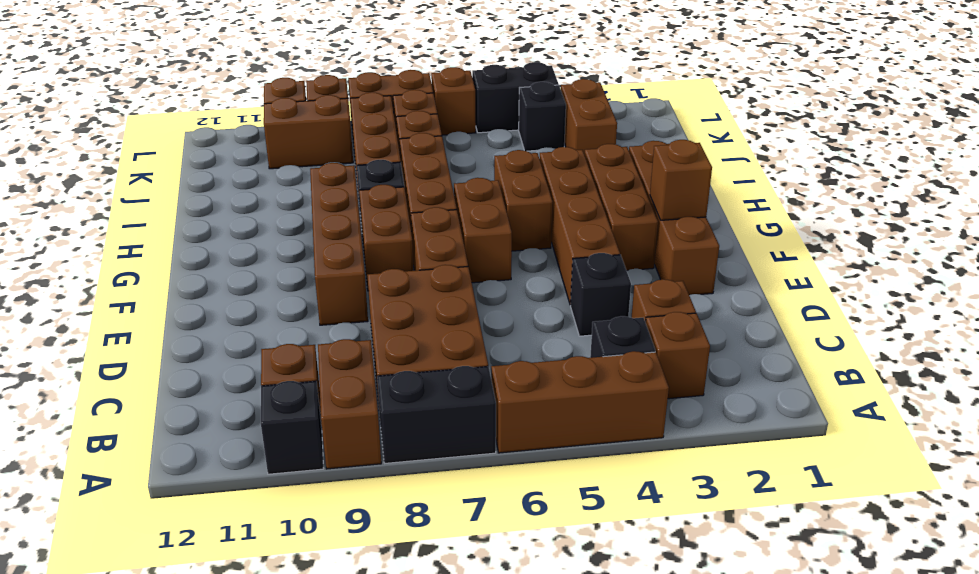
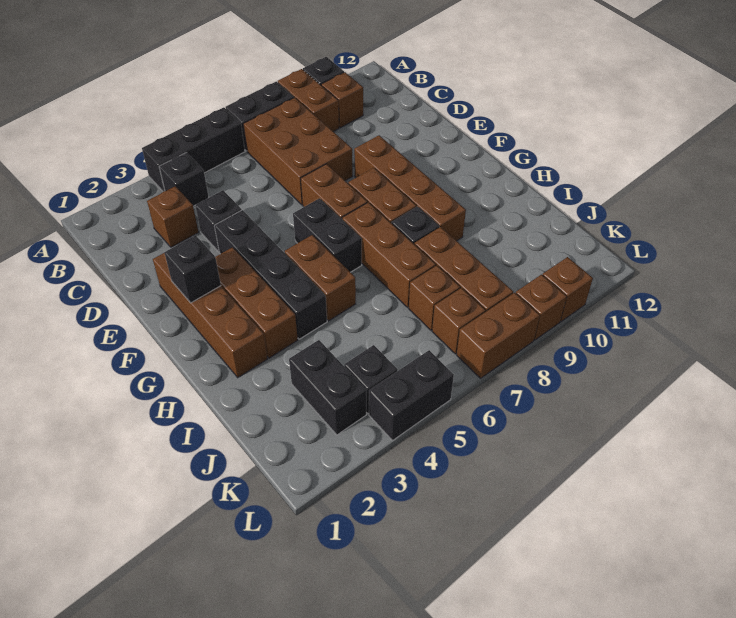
brown 1x3 brick [491,351,669,453] -> black 1x3 brick [142,107,245,192]
brown 1x1 brick [646,312,710,399] -> none
brown 1x4 brick [539,147,620,305] -> black 1x4 brick [214,210,327,339]
brown 1x1 brick [650,140,712,220] -> black 1x1 brick [164,235,221,303]
brown 1x2 brick [454,178,512,283] -> black 1x2 brick [293,198,362,272]
brown 1x2 brick [561,79,617,153] -> black 1x2 brick [289,340,366,435]
brown 1x2 brick [264,95,353,169] -> none
brown 1x1 brick [431,67,476,135] -> none

